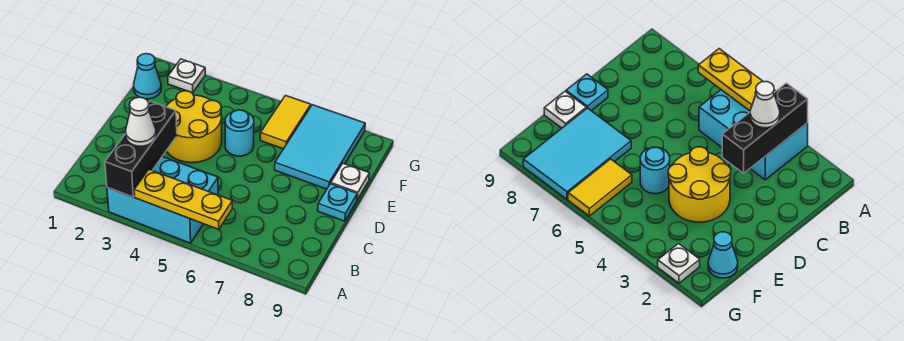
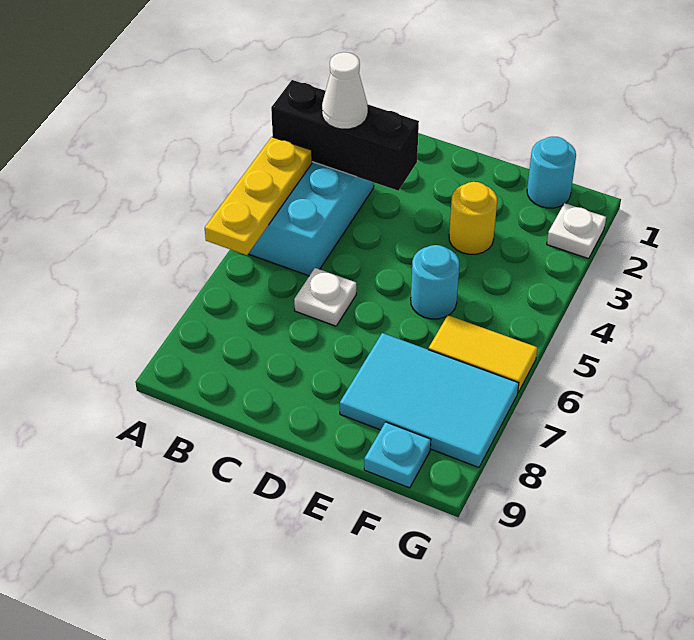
yellow 2x2 round brick [166,91,222,163] -> yellow 1x1 round brick [449,182,497,254]
cyan 1x1 plate [318,184,357,221] -> cyan 1x1 plate moved to [364,422,431,488]
white 1x1 plate [331,163,370,200] -> white 1x1 plate moved to [294,268,356,326]
cyan 1x1 cone [134,54,161,99] -> cyan 1x1 round brick [527,137,576,208]

